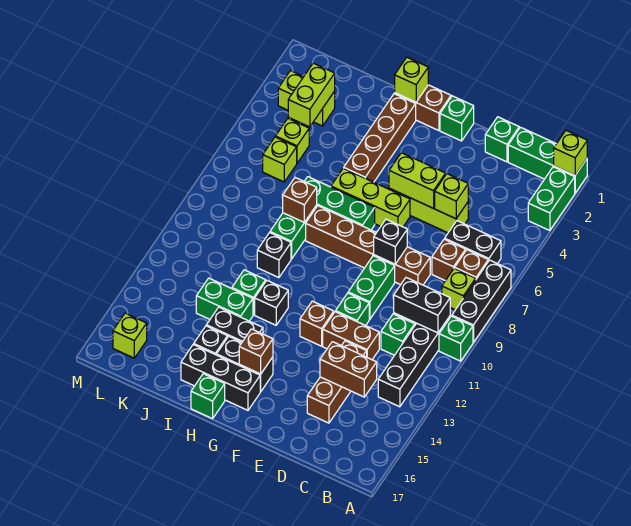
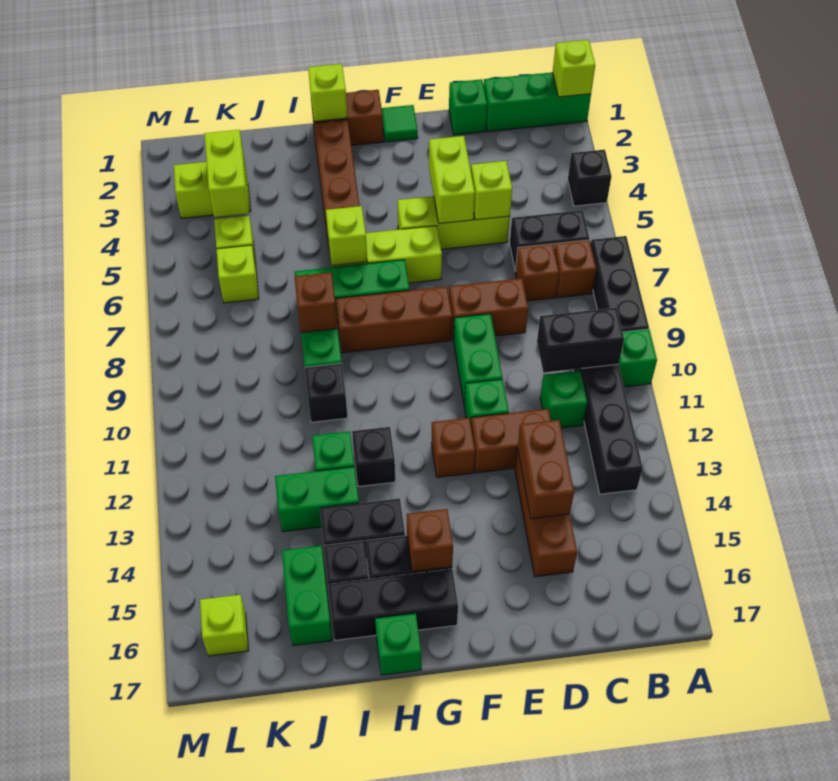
green 1x2 brick [528,167,575,231] -> green 1x2 brick moved to [282,546,332,646]
lime 1x1 brick [442,268,476,310] -> lime 1x1 brick moved to [326,206,367,266]
brown 1x2 brick [320,342,377,397] -> brown 1x2 brick turned to [518,420,574,519]
lime 1x2 brick [389,153,446,208] -> lime 1x2 brick turned to [429,136,475,224]
black 1x1 brick [374,219,407,264] -> black 1x1 brick moved to [568,150,611,206]
green 1x1 brick [440,96,474,141] -> green 1x1 tile [382,105,418,142]

